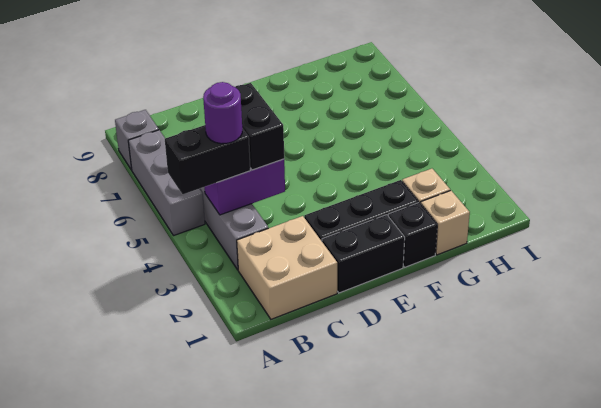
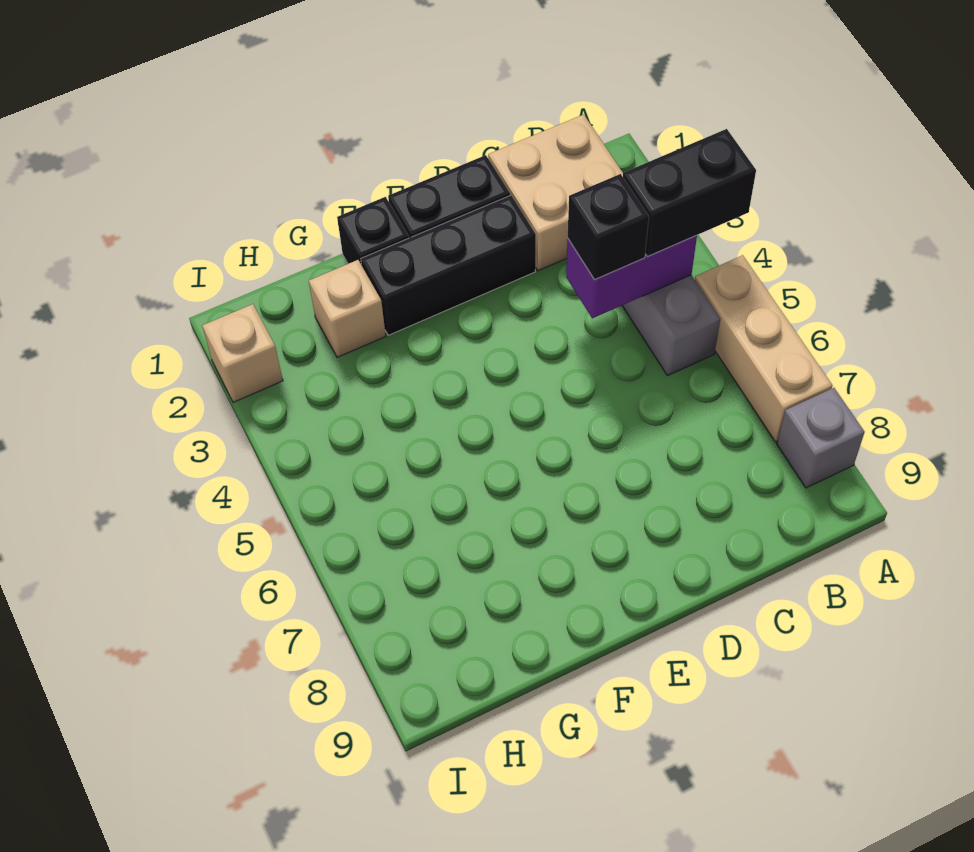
grey 1x3 brick [128,130,205,236] -> tan 1x3 brick [695,255,832,442]
purple 1x1 round brick [203,82,242,144] -> none
black 1x2 brick [236,83,284,170] -> black 1x1 brick [568,174,649,280]
tan 1x1 brick [421,191,470,255] -> tan 1x1 brick moved to [202,304,283,402]

